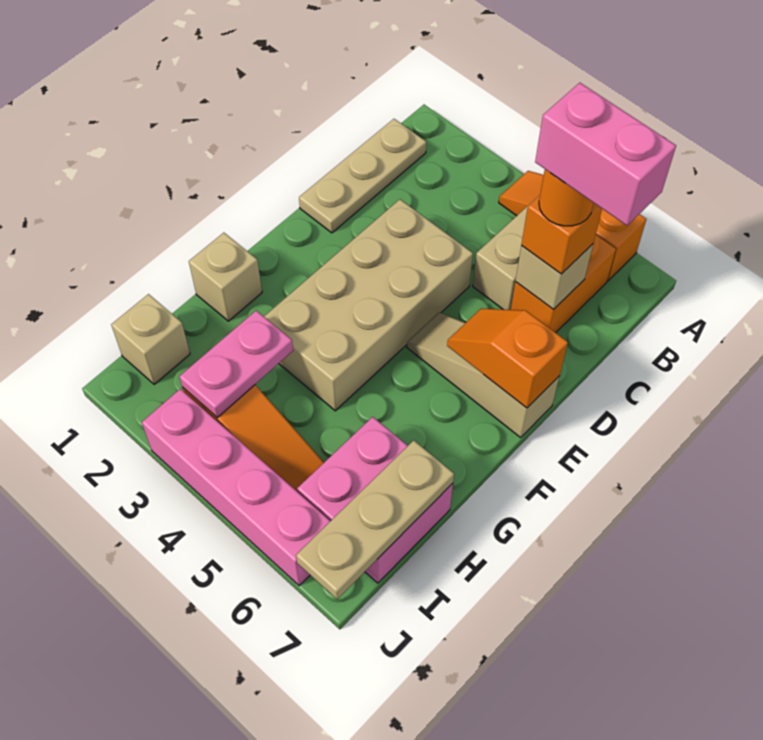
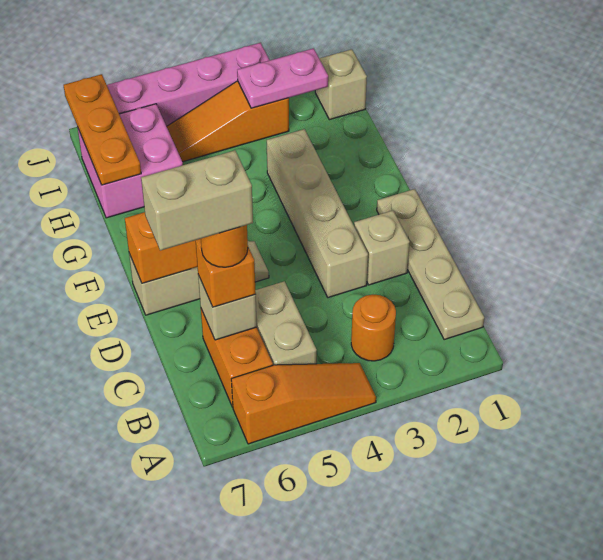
tan 1x3 plate [299,119,426,233] -> tan 1x4 plate [377,189,484,340]
none -> orange 1x1 round brick [351,295,396,361]
pink 1x2 brick [535,83,676,226] -> tan 1x2 brick [141,151,253,251]
tan 2x4 brick [264,199,473,411] -> tan 1x4 brick [267,129,368,298]
tan 1x1 brick [189,233,262,321] -> tan 1x1 brick moved to [354,211,410,285]
pink 1x2 plate [179,311,293,418] -> pink 1x2 plate turned to [237,48,328,108]
tan 1x3 plate [296,440,454,599] -> orange 1x3 plate [64,74,141,185]

